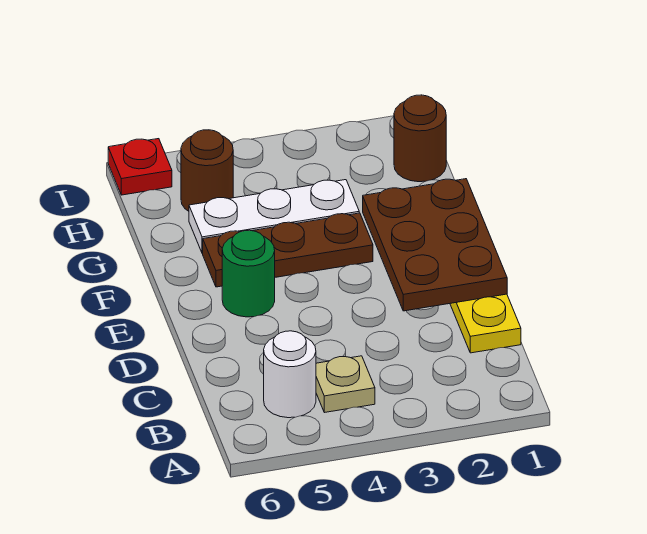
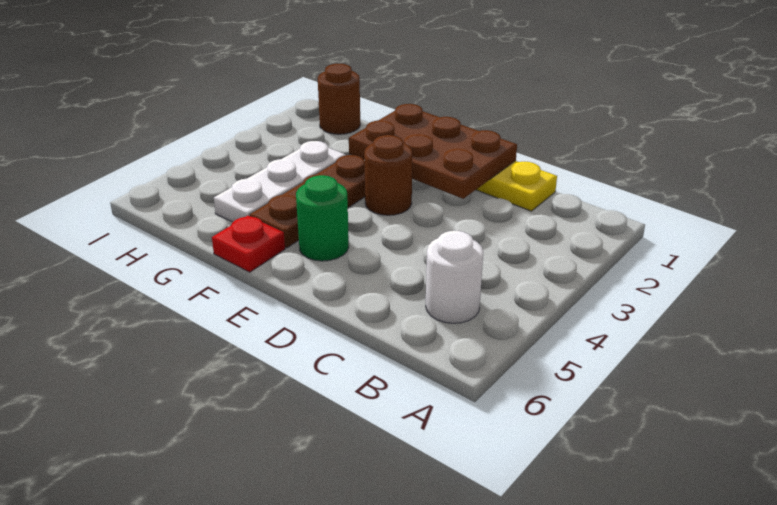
tan 1x1 plate [316,356,375,413] -> none
brown 1x1 round brick [181,130,233,211] -> brown 1x1 round brick moved to [364,135,412,215]
red 1x1 plate [108,139,172,195] -> red 1x1 plate moved to [212,216,285,272]

